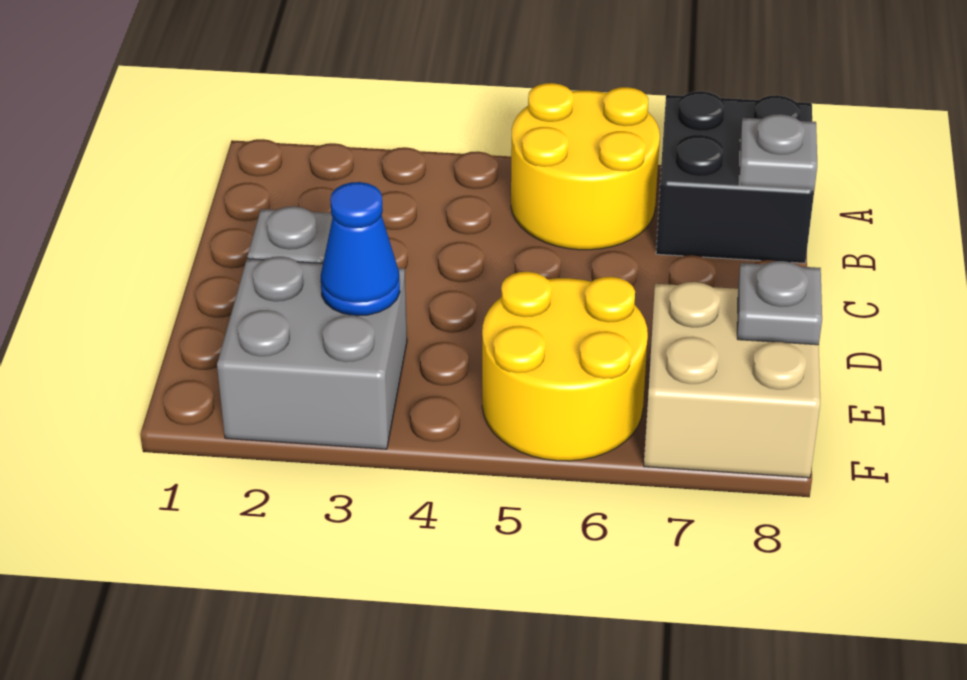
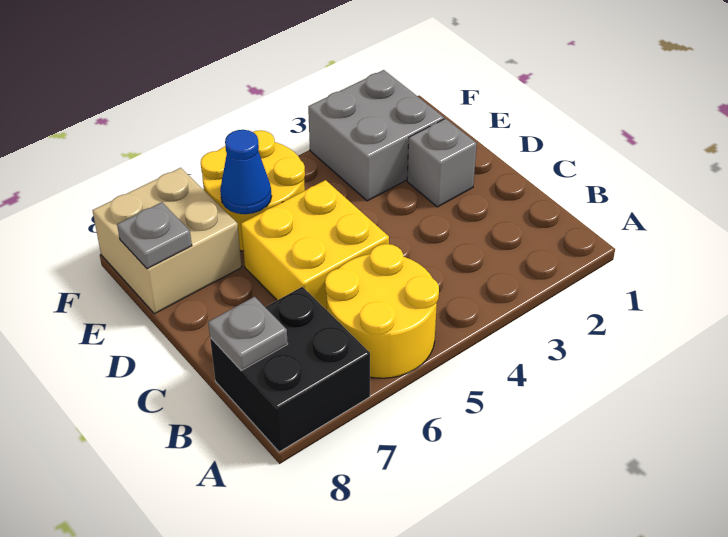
none -> yellow 2x2 brick [241,180,389,310]
blue 1x1 cone [321,182,400,316] -> blue 1x1 cone moved to [220,130,272,214]

